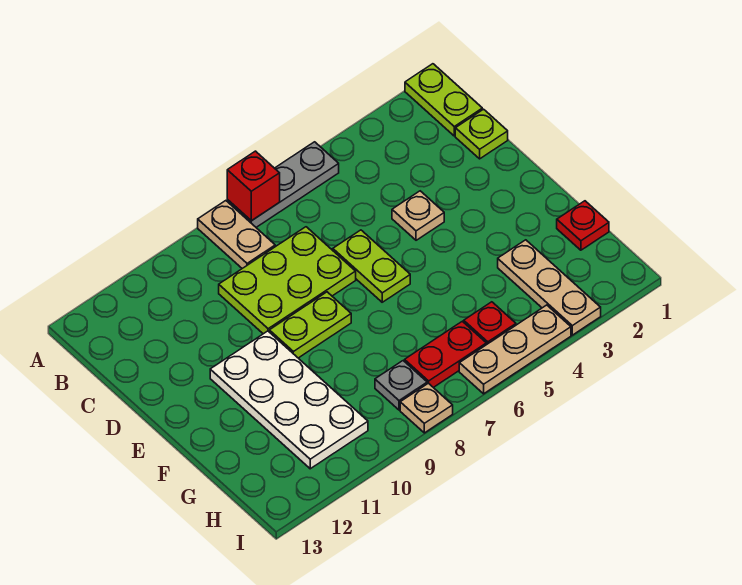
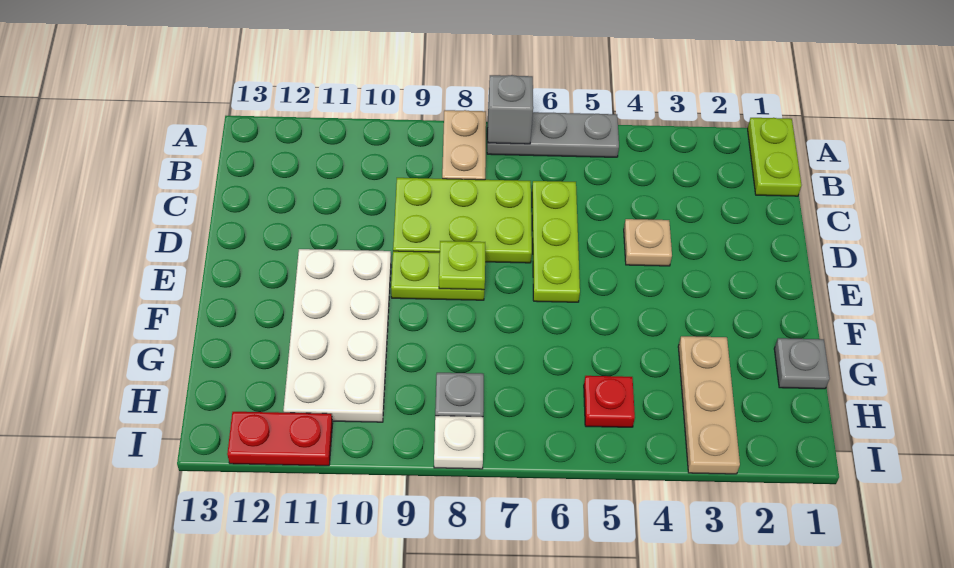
red 1x1 brick [227,151,280,221] -> grey 1x1 brick [488,75,533,144]
lime 1x1 plate [455,109,508,159] -> lime 1x1 plate moved to [439,241,485,290]
lime 1x2 plate [333,230,410,302] -> lime 1x3 plate [532,181,580,302]
red 1x1 plate [557,201,609,250] -> grey 1x1 plate [774,338,830,389]
red 1x2 plate [405,321,486,388] -> red 1x2 plate moved to [227,412,333,466]
tan 1x3 plate [459,305,571,394] -> none
tan 1x1 plate [400,383,453,433] -> white 1x1 plate [434,416,483,469]

